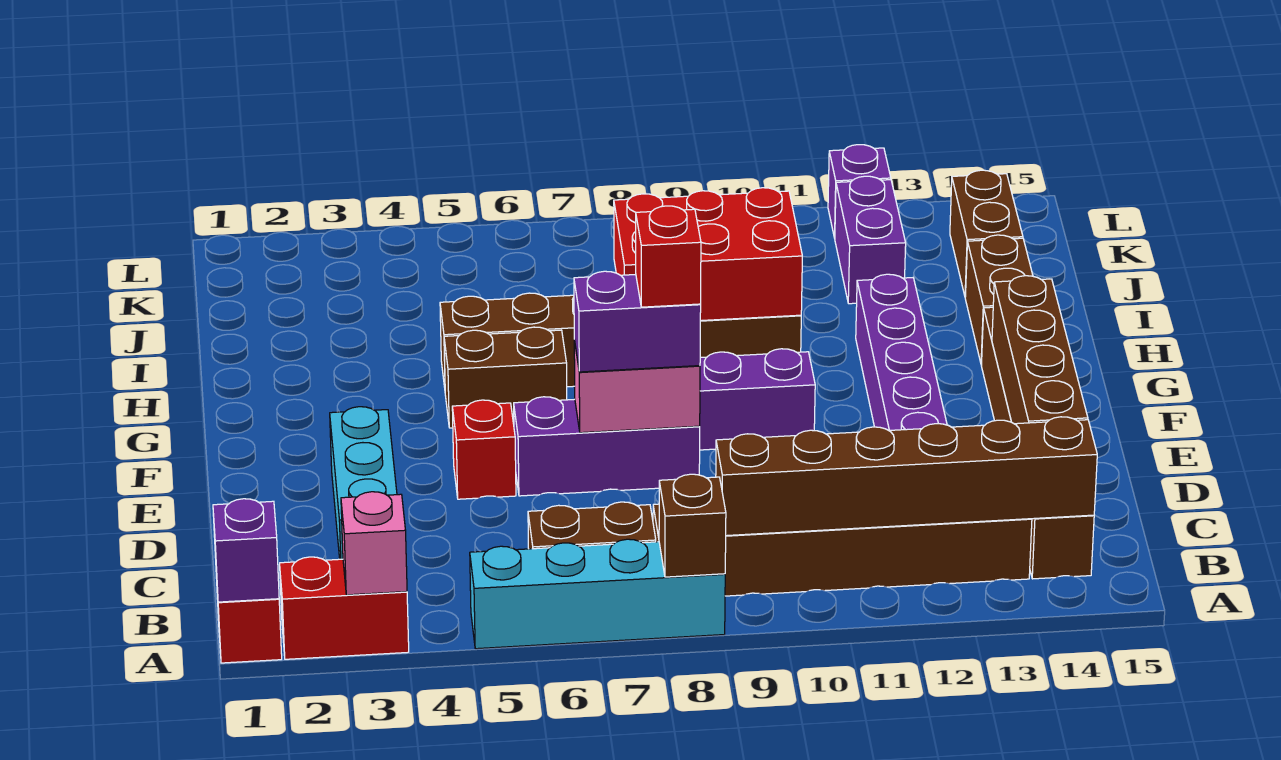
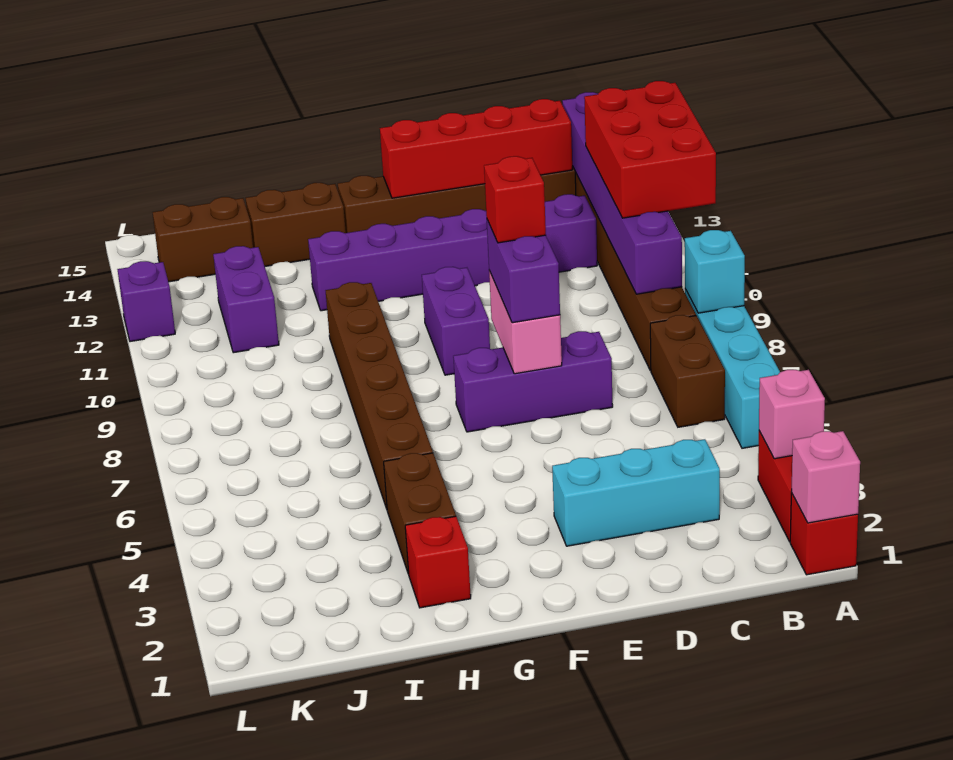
purple 1x1 brick [213,499,279,602] -> pink 1x1 brick [791,431,860,523]
brown 1x1 brick [659,474,726,577] -> cyan 1x1 brick [685,230,745,313]
brown 1x6 brick [716,417,1097,536] -> purple 1x6 brick [562,92,682,294]
brown 1x4 brick [992,276,1088,424] -> red 1x4 brick [380,99,572,198]
red 1x1 brick [452,400,516,499] -> red 1x1 brick moved to [405,516,471,608]
purple 1x3 brick [514,397,700,496] -> purple 1x3 brick turned to [453,331,613,432]
brown 1x2 brick [444,327,567,428] -> brown 1x2 brick moved to [384,453,456,574]
red 2x3 brick [614,188,802,321] -> red 2x3 brick moved to [584,81,716,218]
purple 1x2 brick [835,176,906,304] -> purple 1x2 brick turned to [213,246,279,353]

